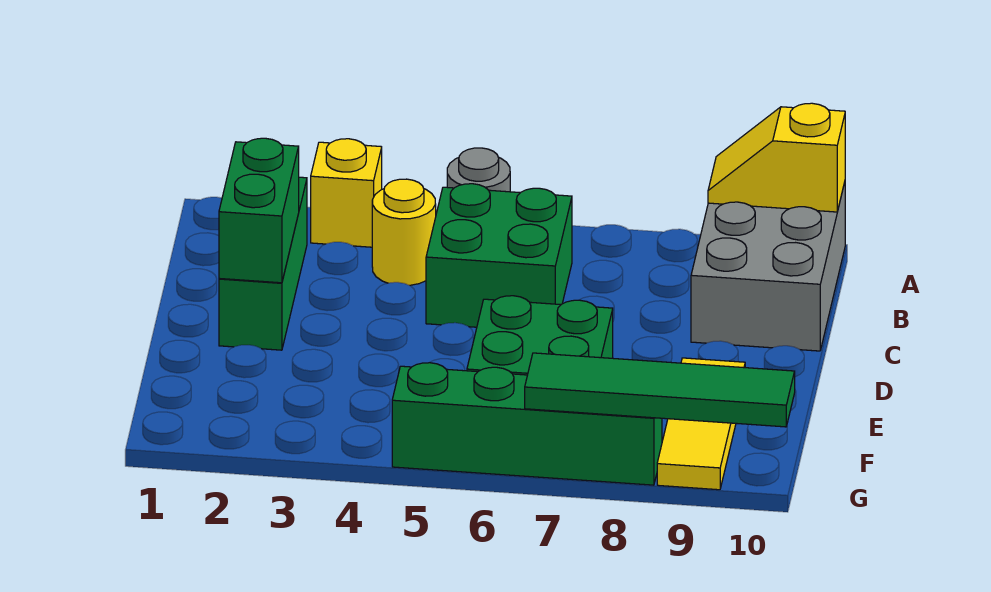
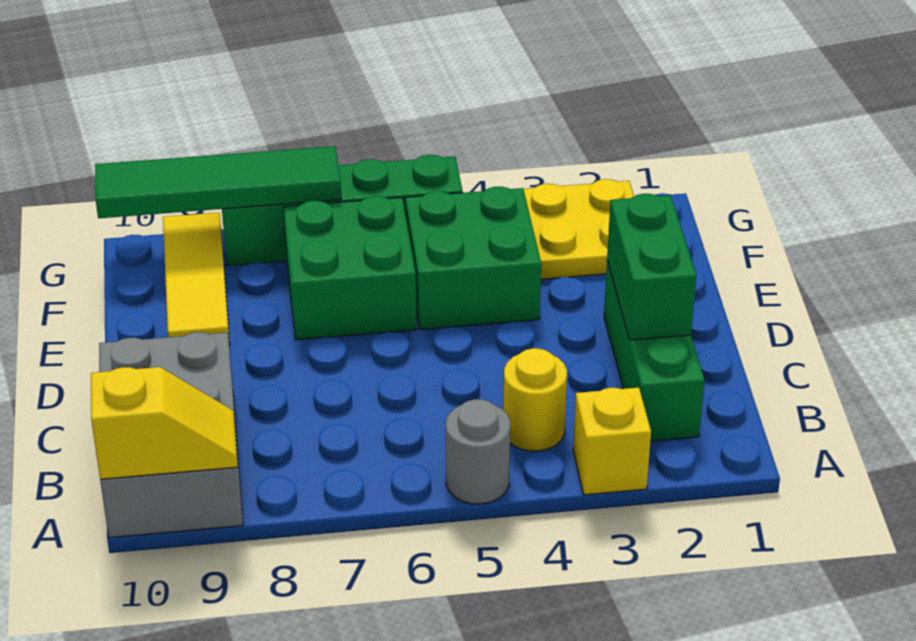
green 2x2 brick [426,184,572,327] -> green 2x2 brick moved to [405,187,541,330]
none -> yellow 2x2 plate [524,179,634,279]

